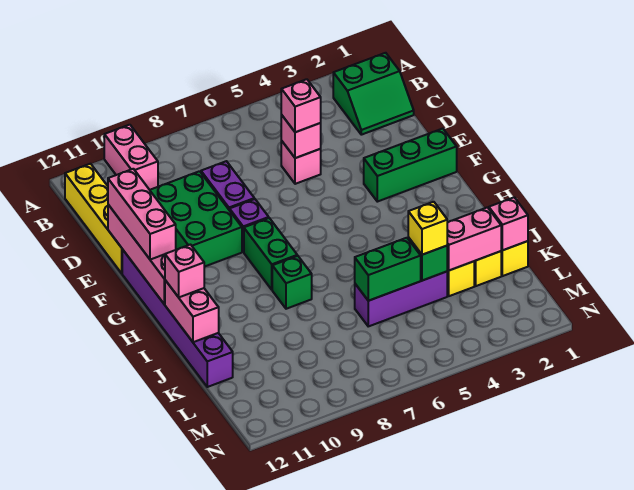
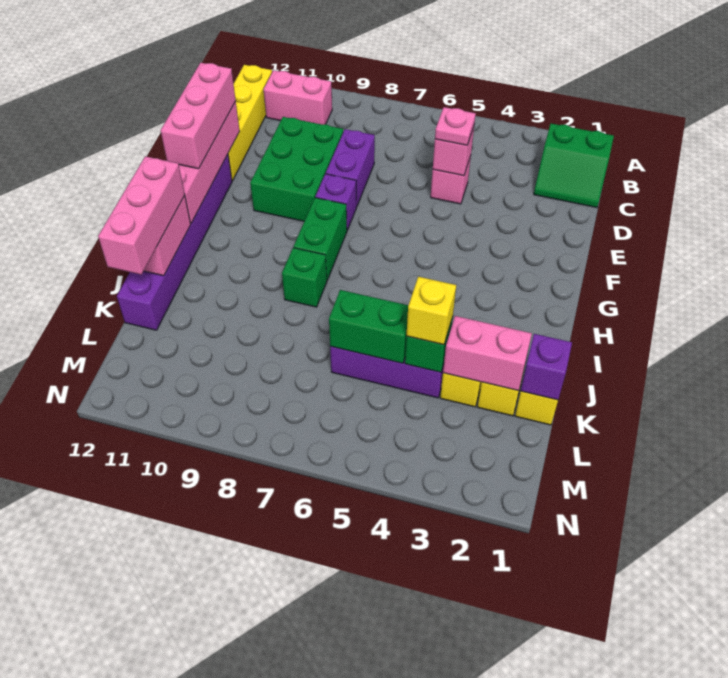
pink 1x2 brick [104,125,158,190] -> pink 1x2 brick turned to [264,70,332,124]
pink 1x1 brick [281,79,321,132] -> pink 1x1 plate [435,107,476,145]
green 1x3 brick [364,129,457,202] -> none
pink 1x1 brick [165,245,204,297] -> pink 1x3 brick [98,156,185,275]
pink 1x1 brick [489,197,528,250] -> purple 1x1 brick [521,334,572,400]

